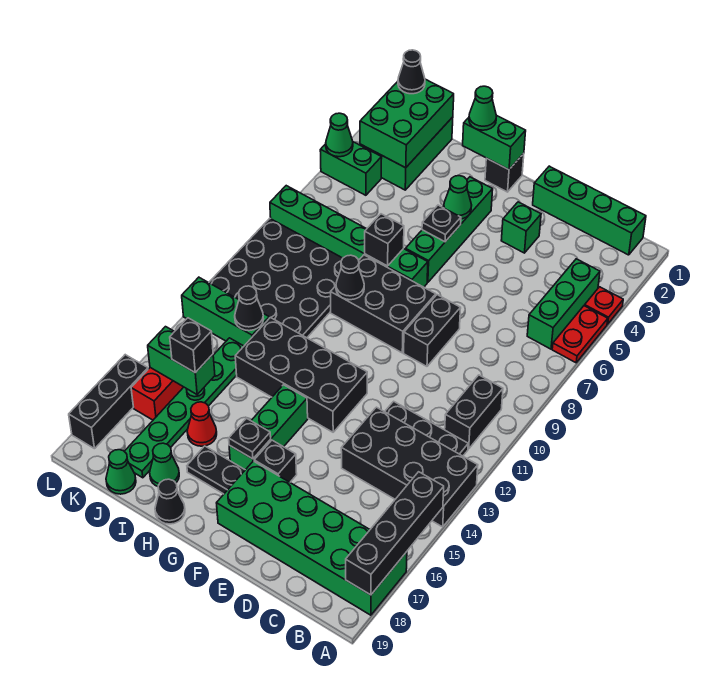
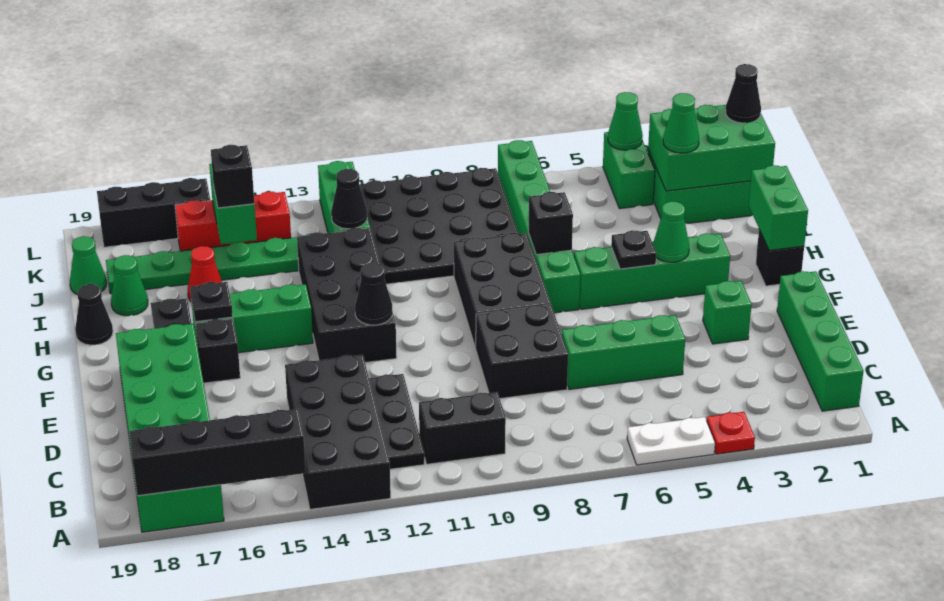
red 1x2 plate [552,306,608,363] -> white 1x2 plate [627,417,715,465]
green 1x3 brick [527,259,600,349] -> green 1x3 brick moved to [562,315,685,389]
black 1x2 brick [404,295,461,366] -> black 2x2 brick [476,305,568,399]
green 1x1 cone [469,86,496,130] -> green 1x1 cone moved to [663,93,699,153]
black 1x1 cone [336,255,364,300] -> black 1x1 cone moved to [355,263,393,325]

